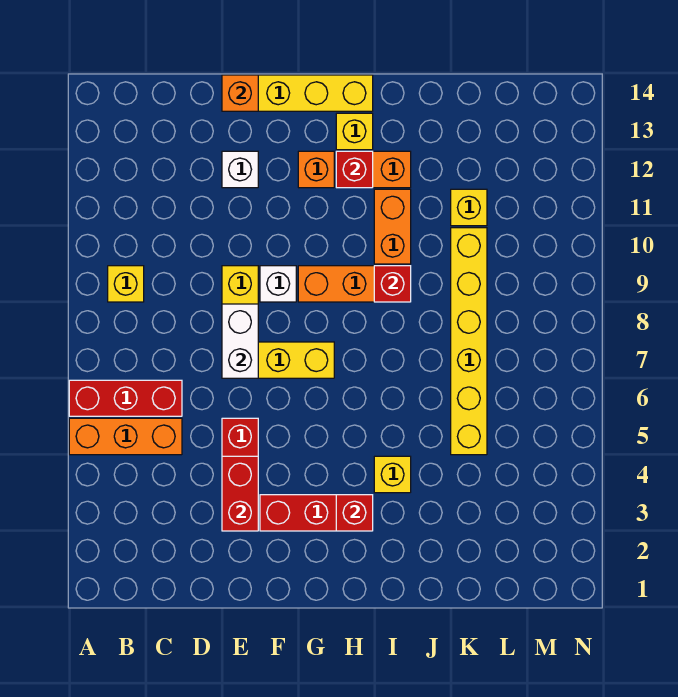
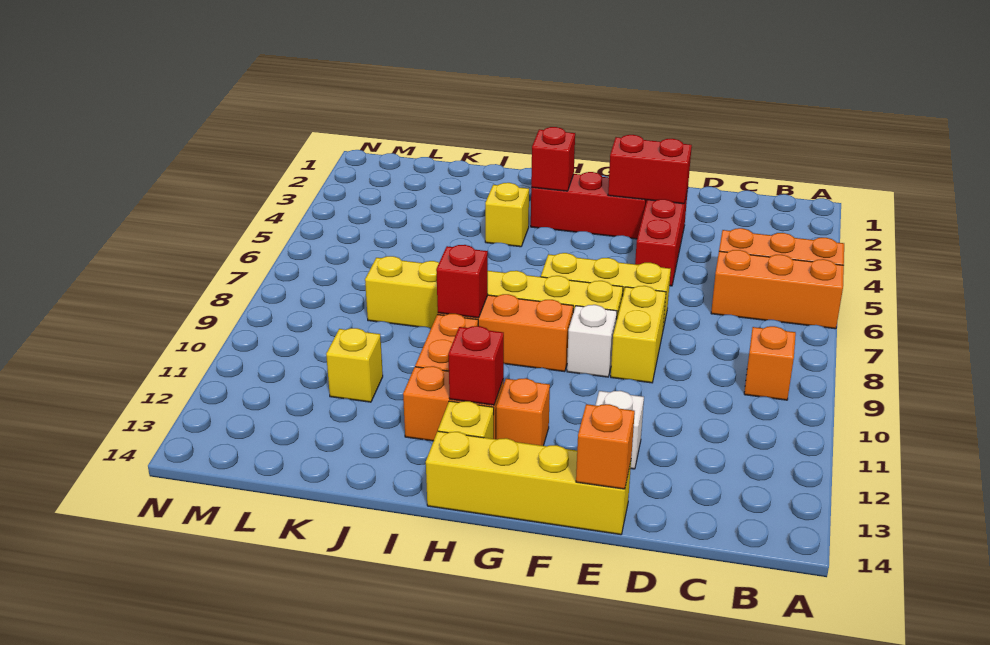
red 1x3 brick [69,380,182,416] -> orange 1x3 brick [711,250,844,329]
yellow 1x1 brick [108,266,144,302] -> orange 1x1 brick [744,326,796,400]
red 1x2 brick [222,456,258,531] -> red 1x2 brick turned to [608,135,692,204]
white 1x2 brick [222,304,258,378] -> none
yellow 1x6 brick [451,228,487,455] -> yellow 1x6 brick turned to [365,256,623,328]

